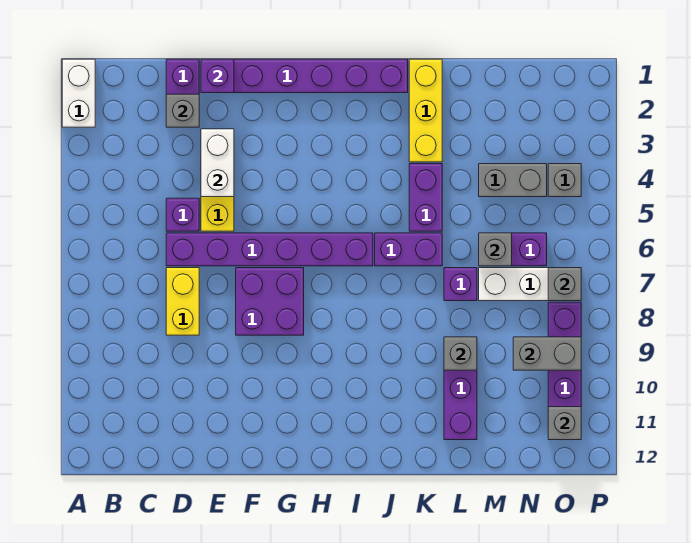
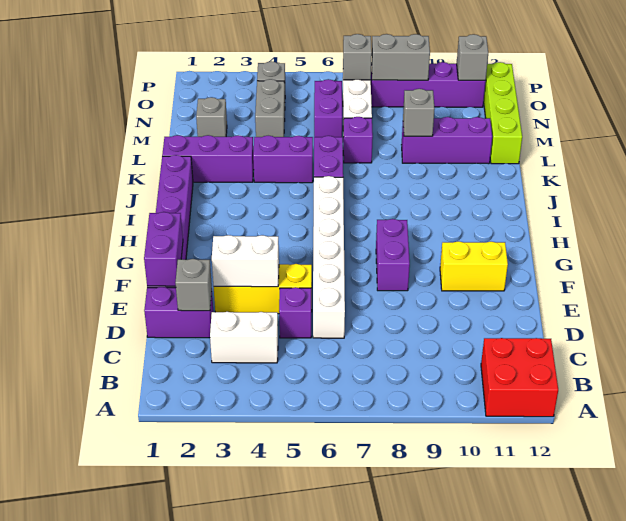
white 1x2 brick [62,59,95,127] -> white 1x2 brick moved to [210,312,278,363]
none -> red 2x2 brick [481,338,558,417]
purple 1x6 brick [166,233,373,266] -> white 1x6 brick [313,176,345,338]
yellow 1x2 brick [166,268,199,335] -> yellow 1x2 brick moved to [440,241,508,291]
purple 1x1 brick [201,59,234,93] -> purple 1x2 brick [144,212,183,286]
purple 2x2 brick [236,268,304,335] -> purple 1x2 brick [376,219,410,291]
yellow 1x3 brick [409,59,442,162] -> purple 1x3 brick [162,135,254,182]
none -> lime 1x4 brick [484,62,522,164]
grey 1x1 brick [479,233,512,266] -> grey 1x1 brick moved to [196,97,227,137]
grey 1x2 brick [513,337,581,370] -> grey 1x2 brick turned to [371,34,430,80]

